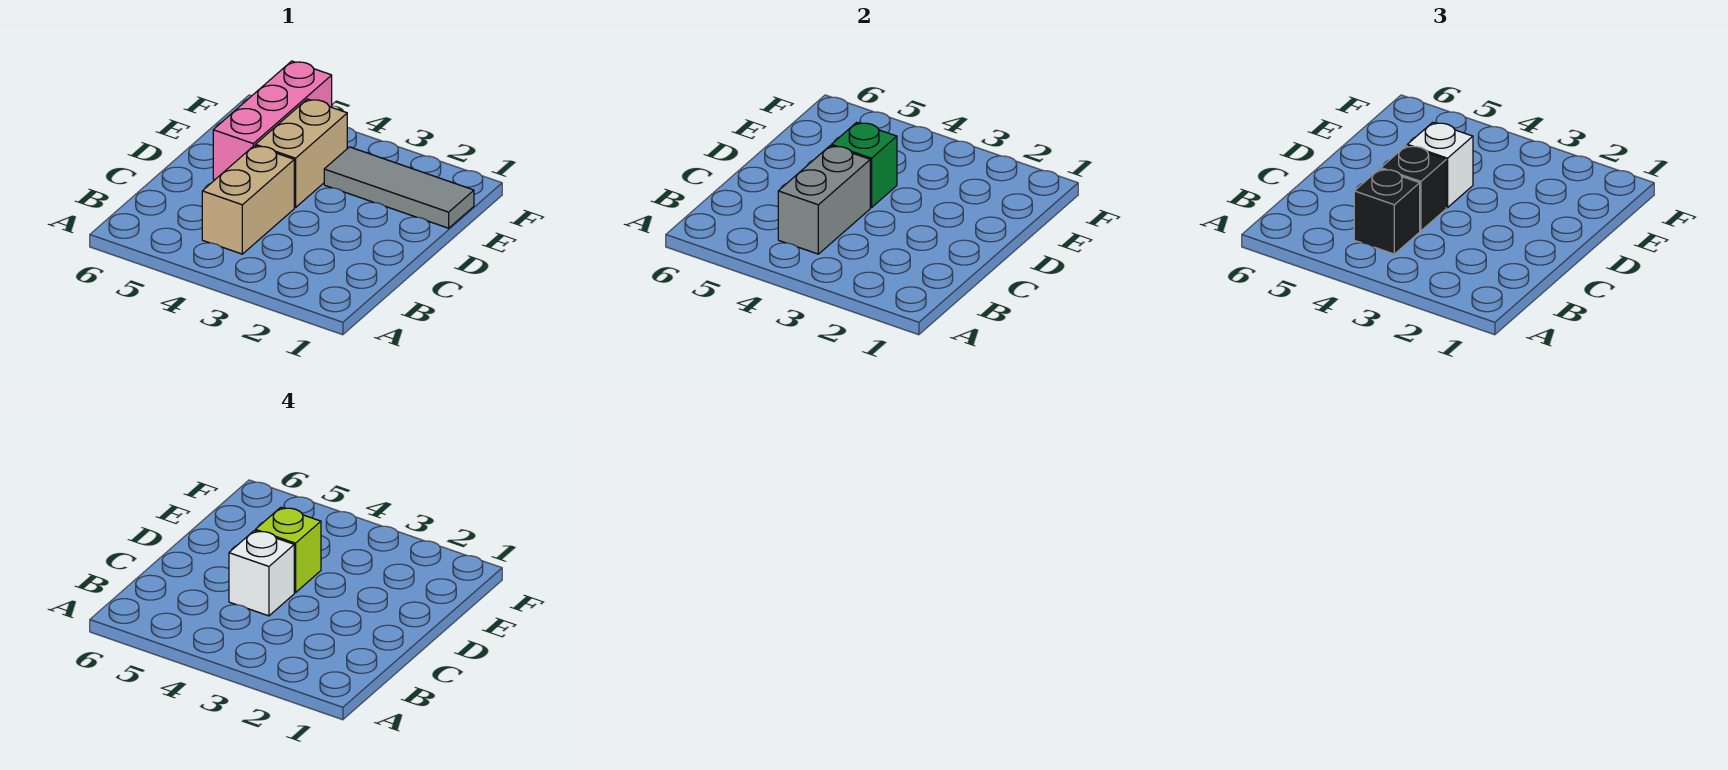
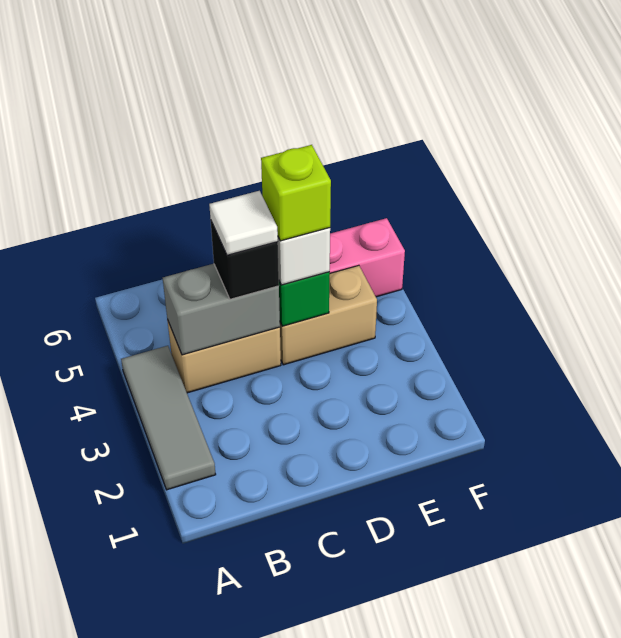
black 1x1 brick [1354,169,1420,254] -> none
white 1x1 brick [229,531,294,616] -> white 1x1 tile [209,191,278,255]
grey 1x3 tile [324,147,474,228] -> grey 1x3 tile moved to [121,346,216,490]

